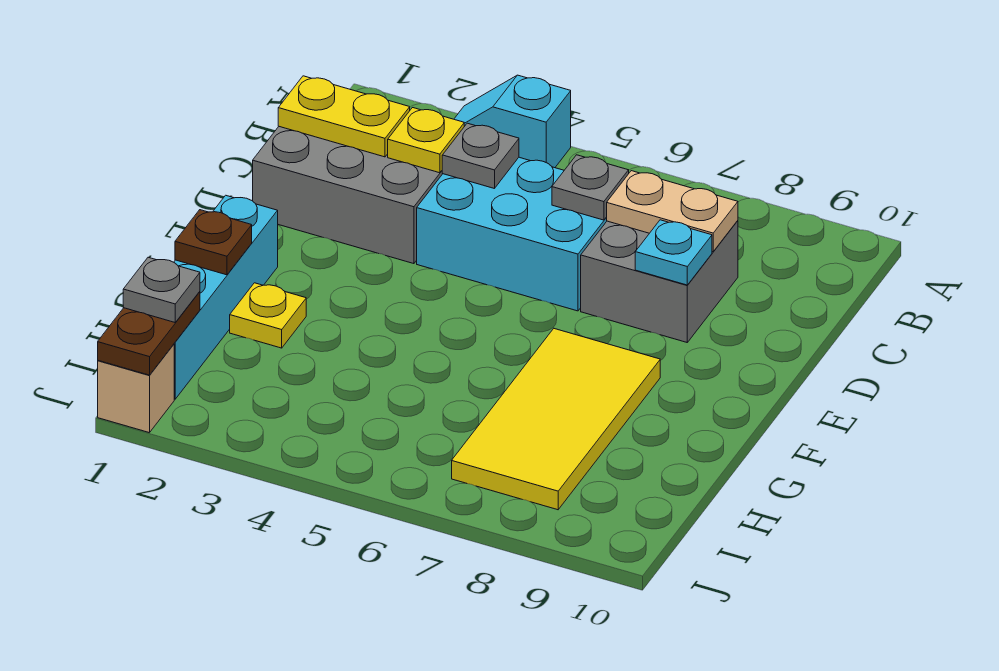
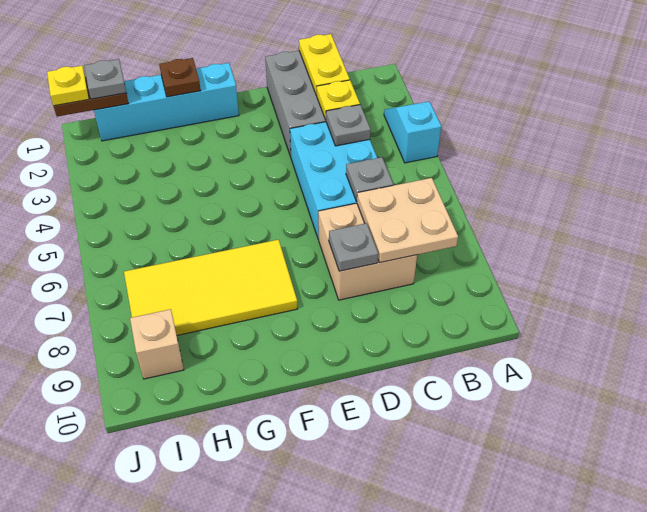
grey 2x2 brick [581,221,738,342] -> tan 2x2 brick [318,203,417,300]
tan 1x2 plate [606,171,738,252] -> tan 2x2 plate [357,178,458,263]
cyan 1x1 plate [635,220,712,285] -> grey 1x1 plate [329,223,378,271]
yellow 1x1 plate [230,283,306,348] -> yellow 1x1 plate moved to [47,66,89,106]
tan 1x1 brick [98,344,174,433] -> tan 1x1 brick moved to [130,309,184,379]

